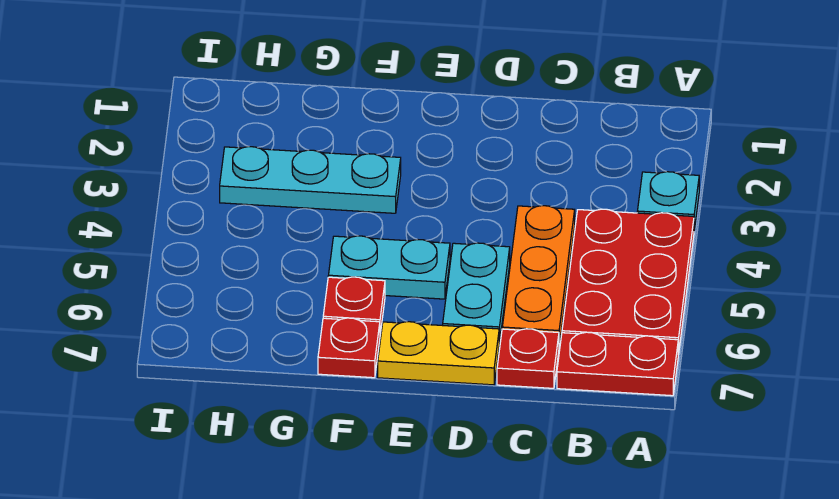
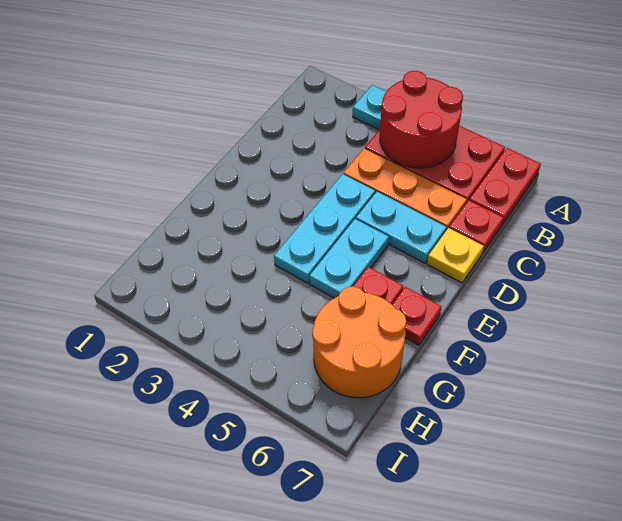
none -> red 2x2 round brick [380,71,463,168]
yellow 1x2 plate [378,322,499,385] -> yellow 1x1 plate [427,228,484,283]
cyan 1x3 plate [220,147,401,213] -> cyan 1x3 plate moved to [274,174,375,283]
none -> orange 2x2 round brick [312,286,406,398]

